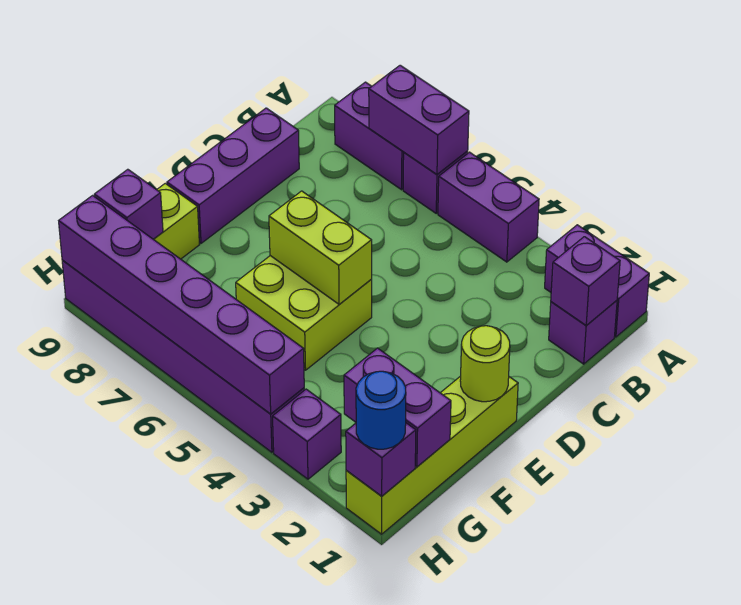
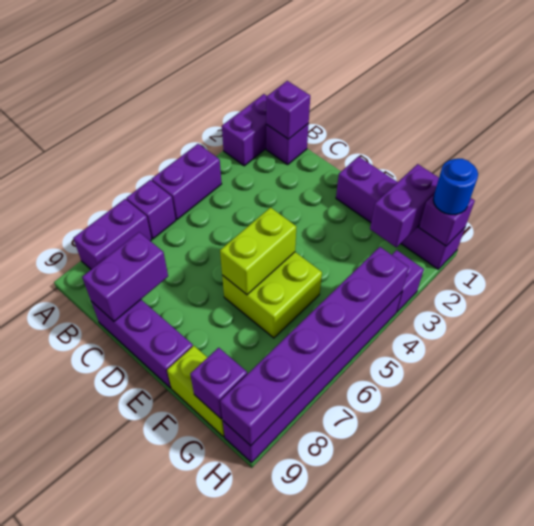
purple 1x2 brick [369,65,469,174] -> purple 1x2 brick moved to [82,232,168,321]
lime 1x4 brick [346,376,518,534] -> purple 1x4 brick [336,157,465,269]
lime 1x1 round brick [460,326,510,402] -> none

